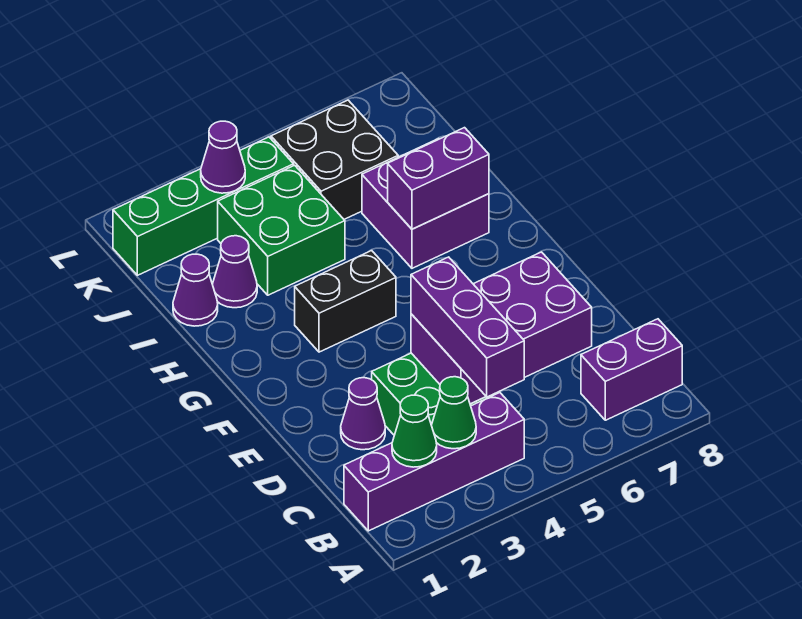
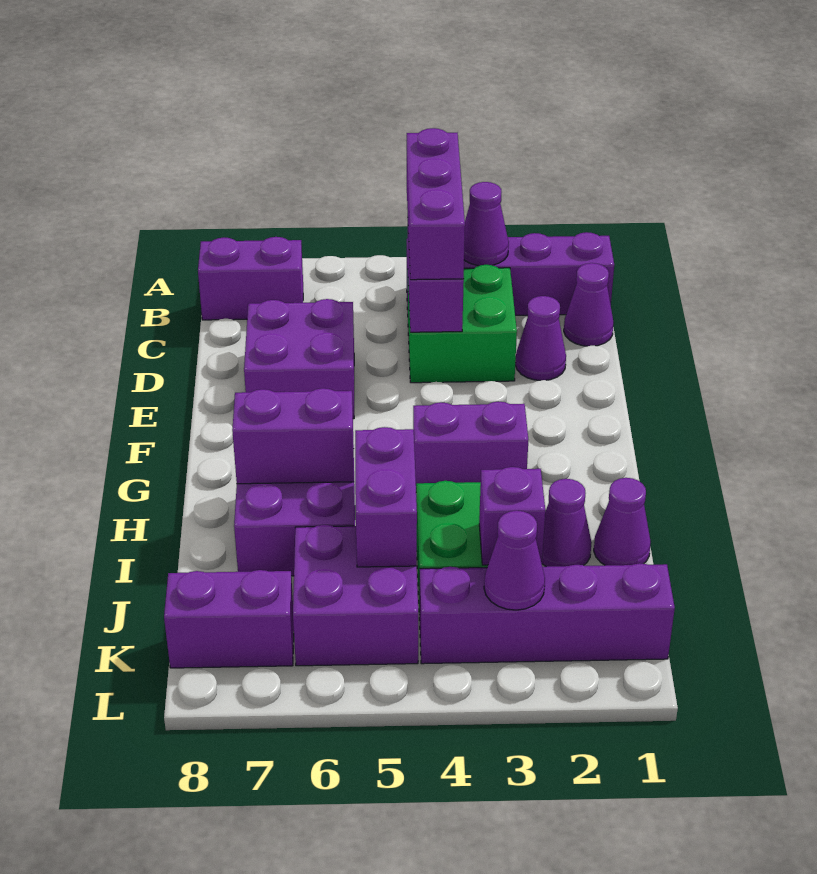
green 1x1 cone [392,395,437,467] -> none
green 1x1 cone [432,377,476,449] -> purple 1x1 cone [464,182,509,266]
none -> purple 1x1 cone [564,263,614,346]
black 1x2 brick [295,251,396,352] -> purple 1x2 brick [413,402,528,484]
none -> purple 1x2 brick [355,427,417,567]
none -> purple 1x1 brick [479,467,545,565]
black 2x2 brick [271,100,398,219] -> purple 2x2 brick [293,525,418,666]
green 1x4 brick [113,137,294,275] -> purple 1x4 brick [419,563,675,664]
none -> purple 1x2 brick [164,570,294,668]

